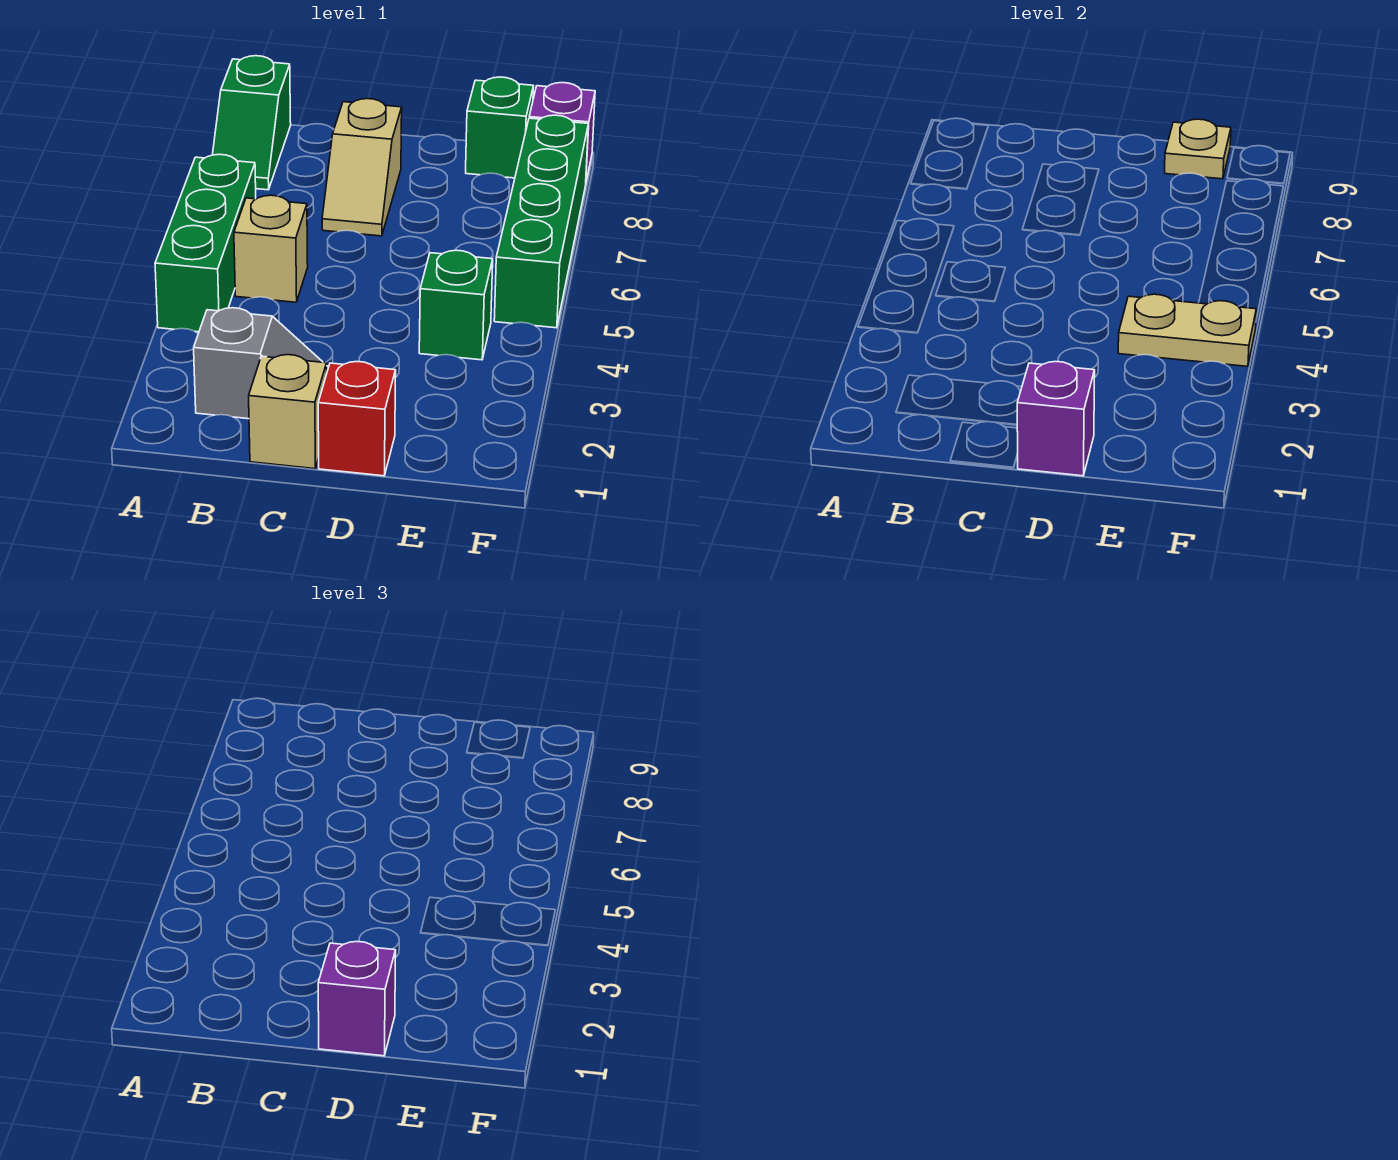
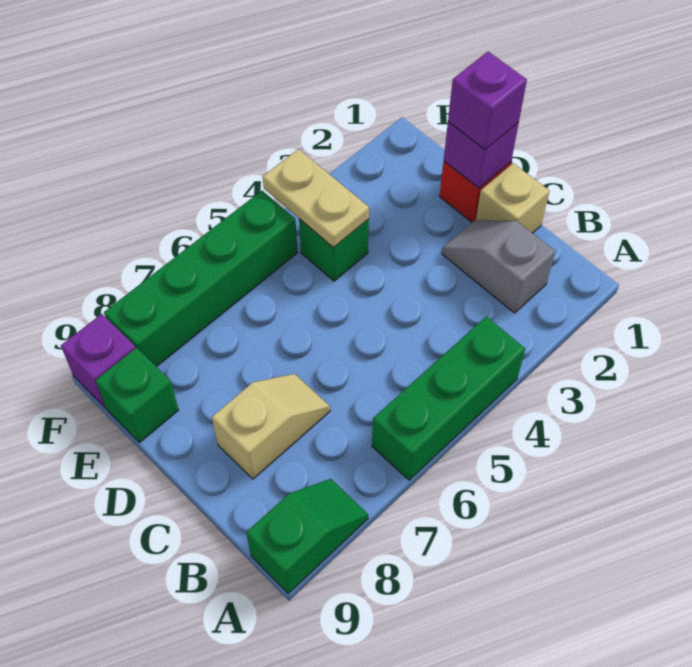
tan 1x1 brick [234,195,308,302] -> none
tan 1x1 plate [1165,119,1231,179] -> none

